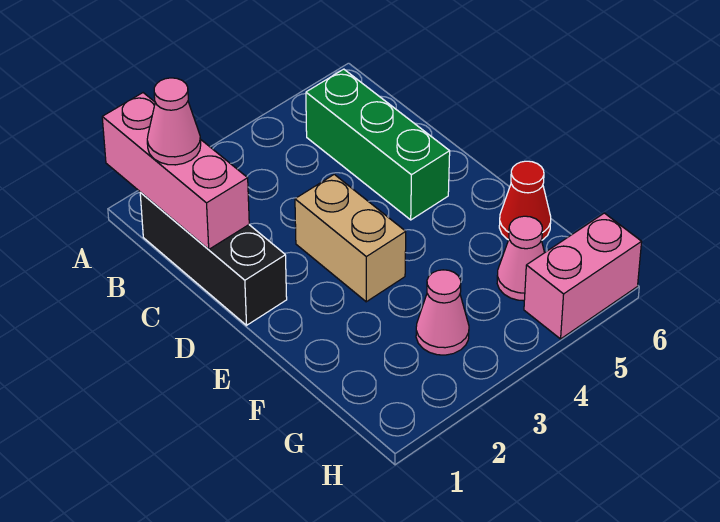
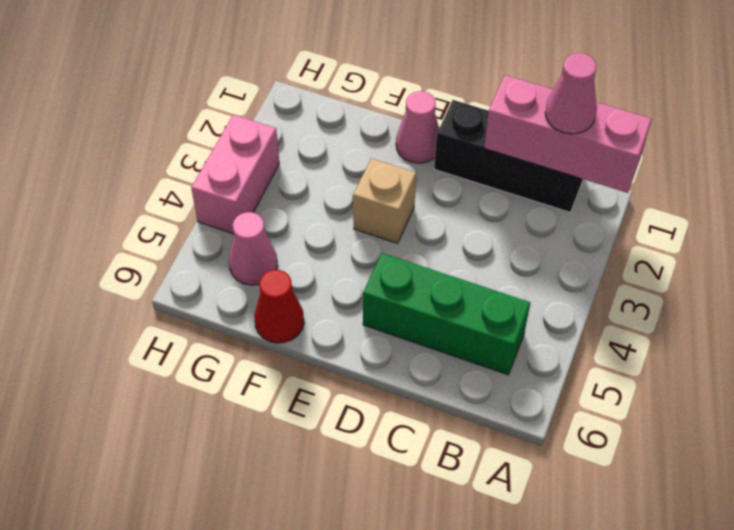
tan 1x2 brick [295,174,406,302] -> tan 1x1 brick [353,158,416,243]
pink 1x1 cone [416,270,469,355] -> pink 1x1 cone moved to [396,91,439,163]
pink 1x2 brick [524,213,642,339] -> pink 1x2 brick moved to [191,115,279,234]

